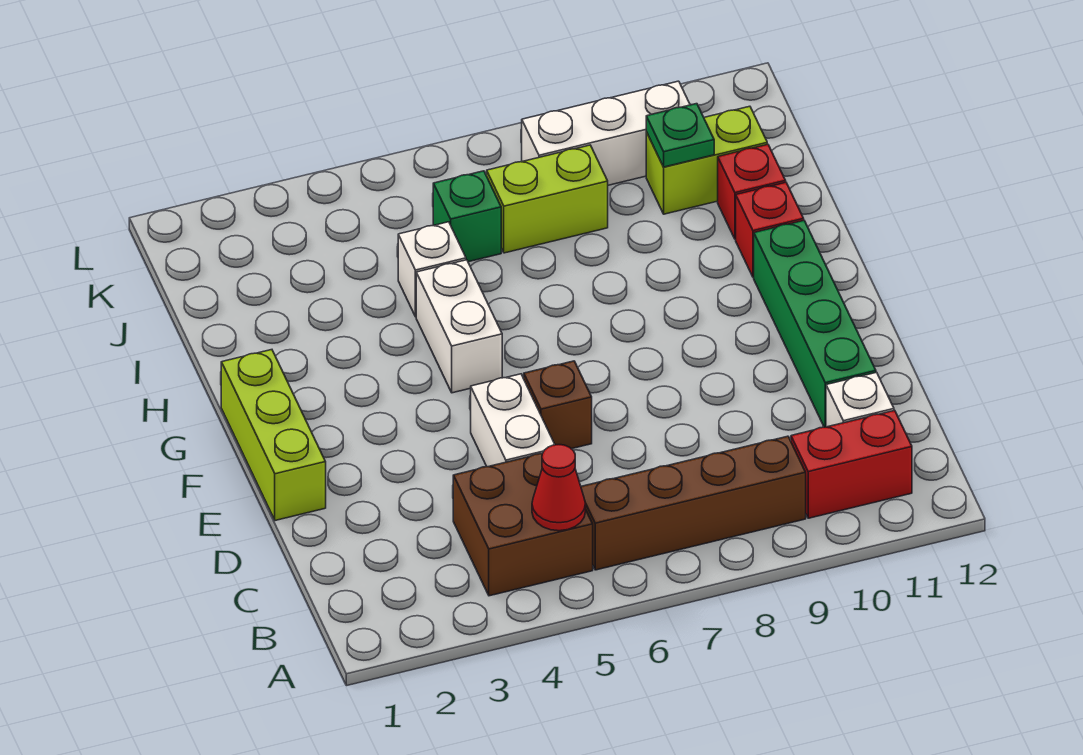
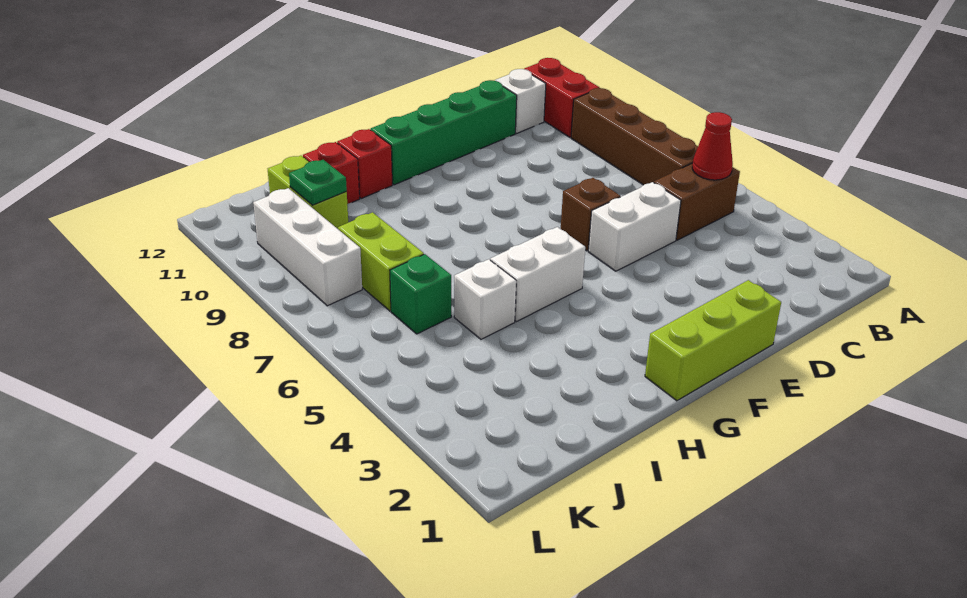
brown 2x2 brick [453,454,593,596] -> brown 1x2 brick [654,163,740,240]

